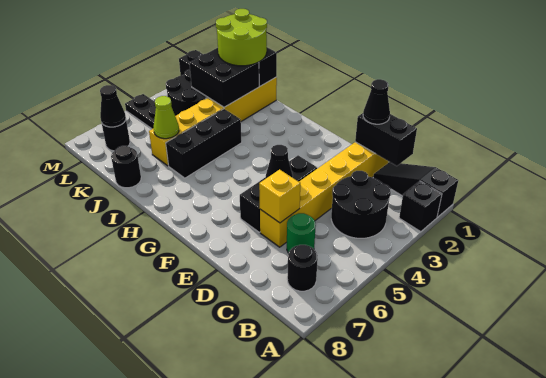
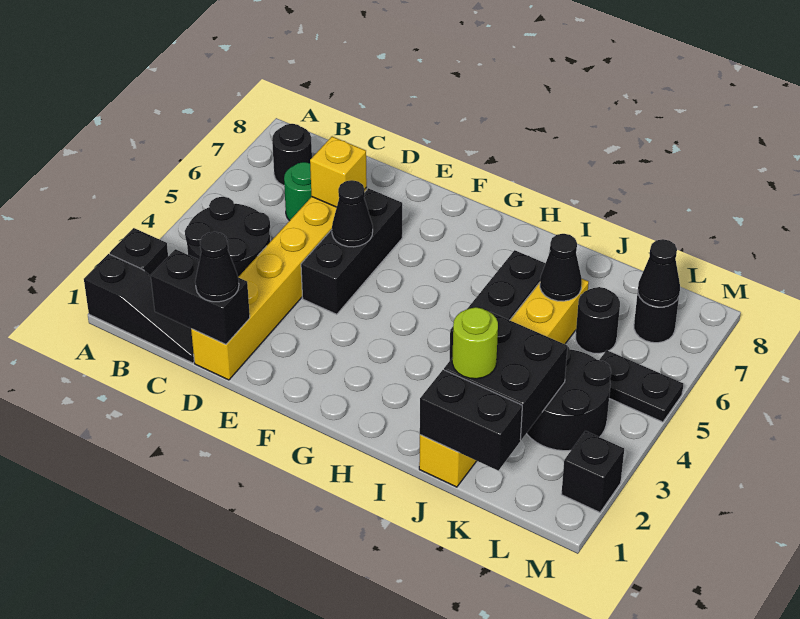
lime 2x2 round brick [216,9,267,66] -> lime 1x1 round brick [452,307,498,379]
lime 1x1 cone [153,96,179,139] -> black 1x1 cone [540,234,582,301]
black 1x1 round brick [111,146,141,188] -> black 1x1 round brick moved to [576,287,620,353]

